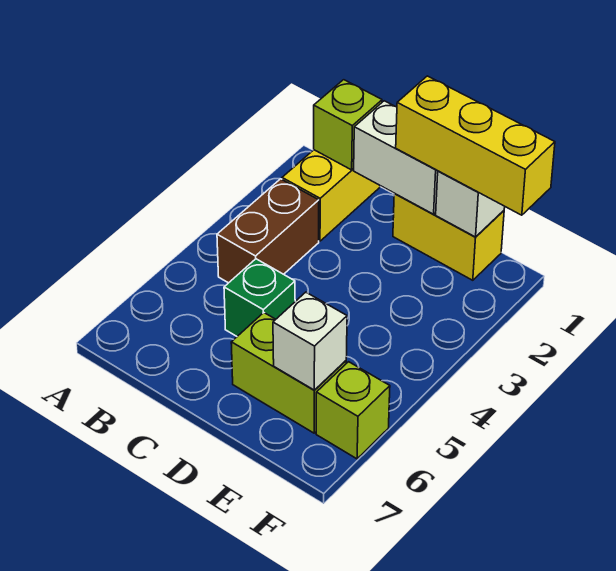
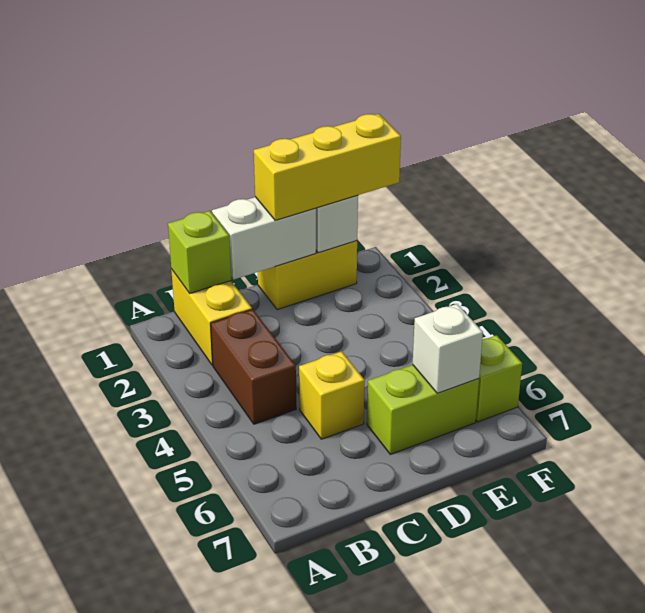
green 1x1 brick [224,259,295,336] -> yellow 1x1 brick [299,351,365,439]

